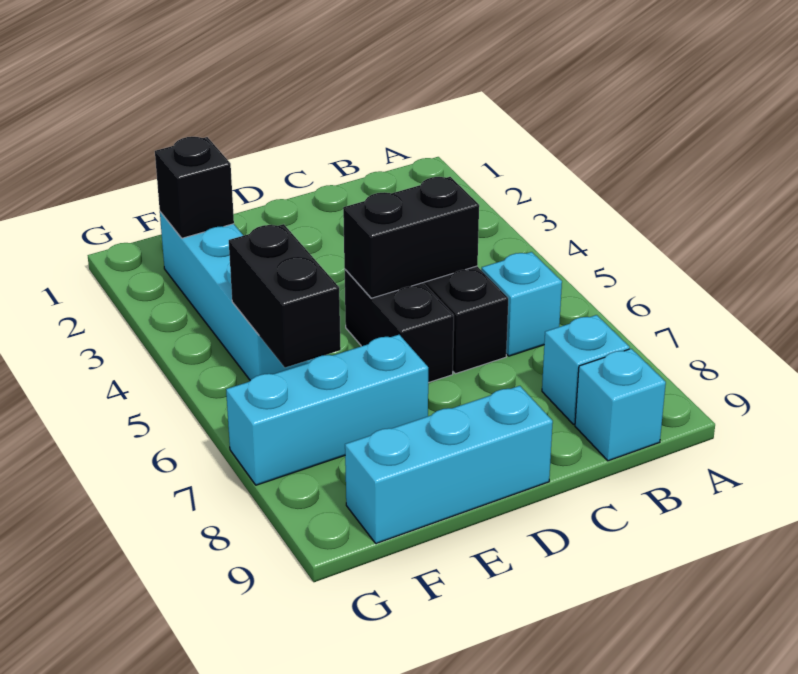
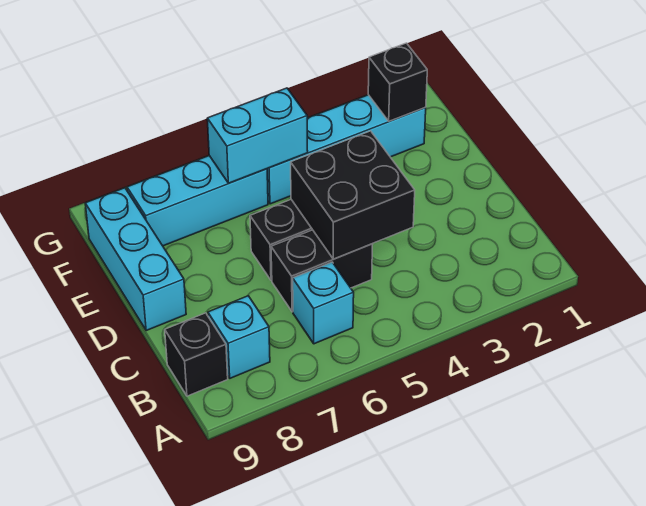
cyan 1x1 brick [575,349,666,461] -> black 1x1 brick [165,313,228,396]
black 1x2 brick [343,177,479,298] -> black 2x2 brick [291,131,415,259]
cyan 1x3 brick [226,335,428,485] -> cyan 1x3 brick turned to [127,156,268,246]
black 1x2 brick [229,224,341,368] -> cyan 1x2 brick [207,88,308,183]

